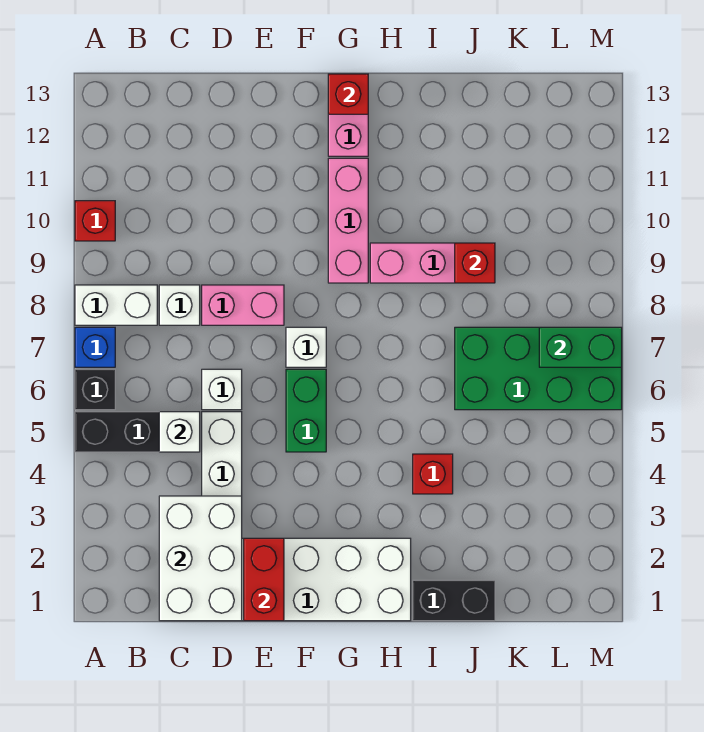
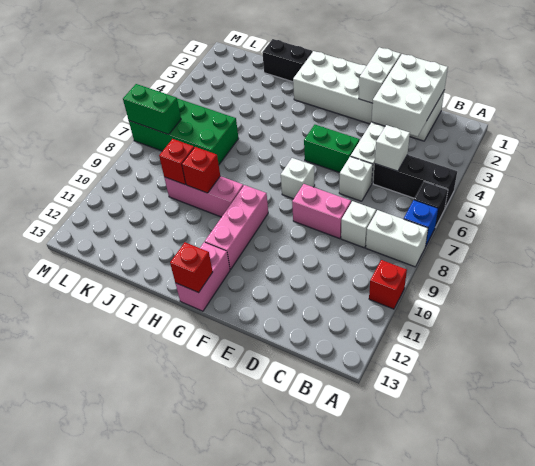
red 1x2 brick [244,538,284,621] -> white 1x2 brick [359,47,401,103]
green 1x2 brick [286,369,326,452] -> green 1x2 brick turned to [304,125,360,173]
red 1x1 brick [413,454,453,494] -> red 1x1 brick moved to [182,147,220,193]

